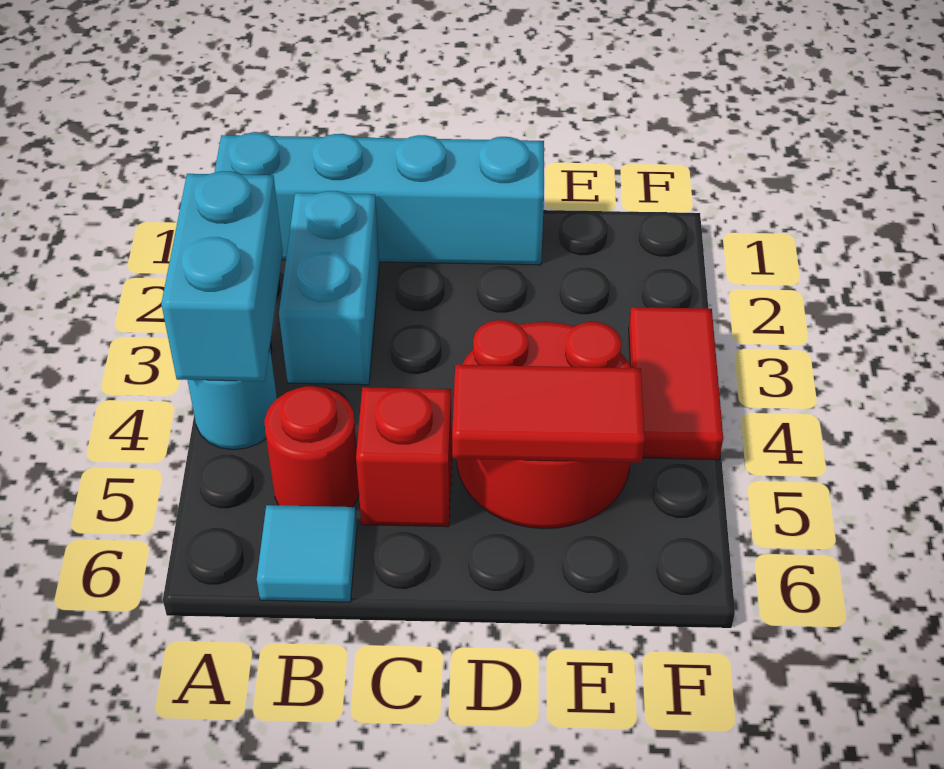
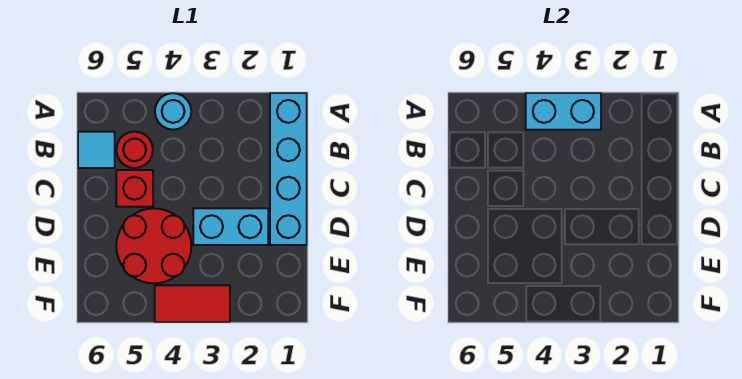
cyan 1x2 brick [279,191,379,385] -> cyan 1x2 brick moved to [193,208,268,245]
red 1x2 tile [452,365,645,463] -> none

